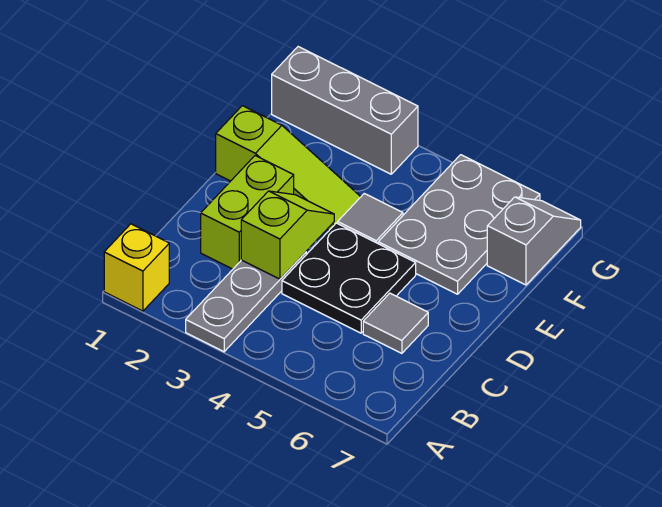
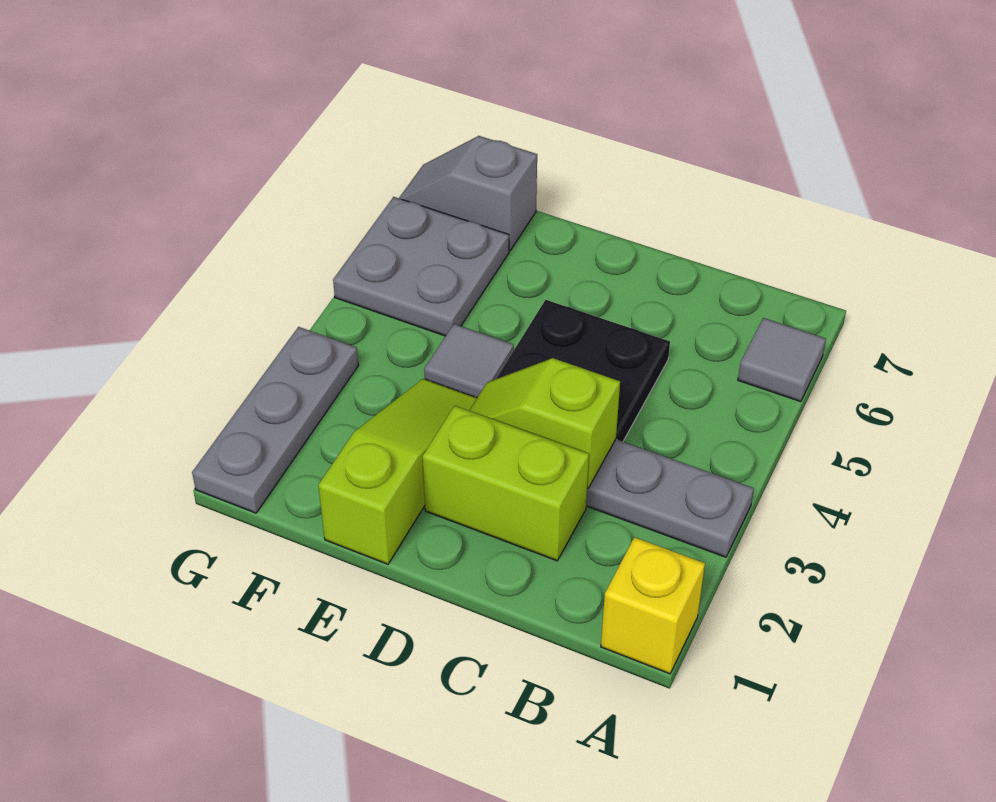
grey 1x1 tile [363,293,428,353] -> grey 1x1 tile moved to [738,318,826,402]
grey 2x3 plate [378,155,540,294] -> grey 2x2 plate [333,197,509,336]
grey 1x3 brick [272,47,418,174] -> grey 1x3 plate [192,327,358,513]

